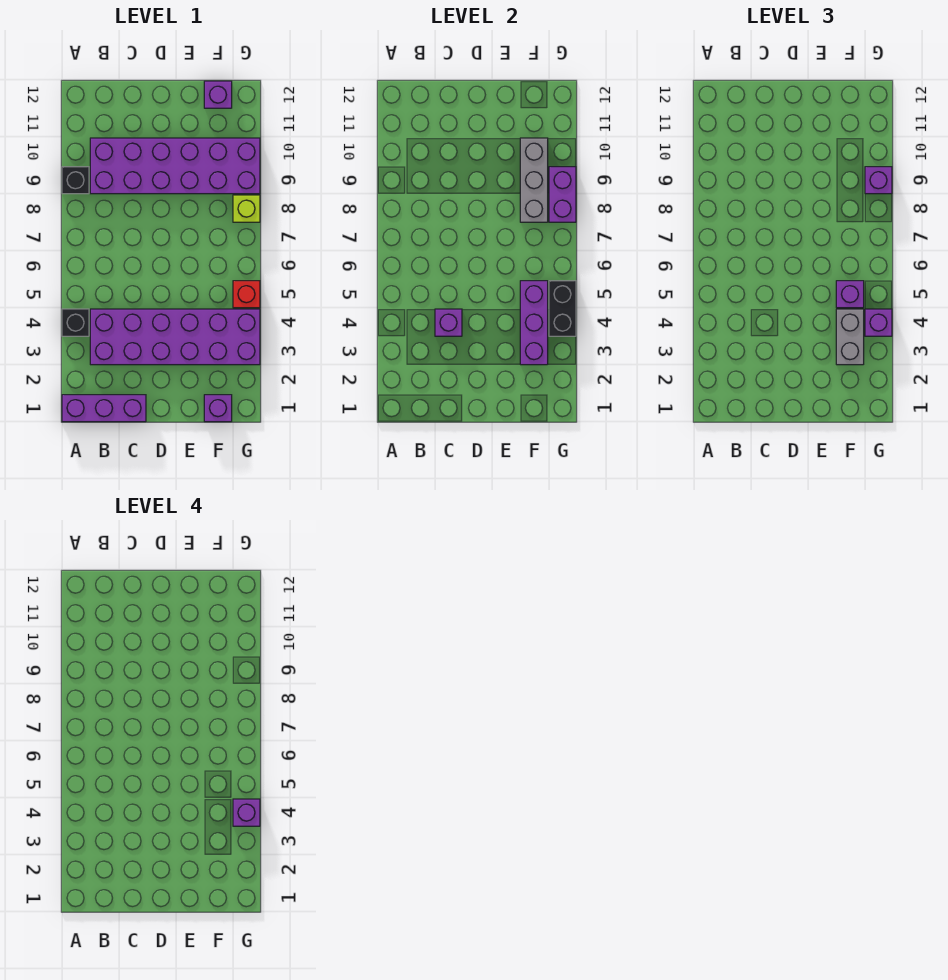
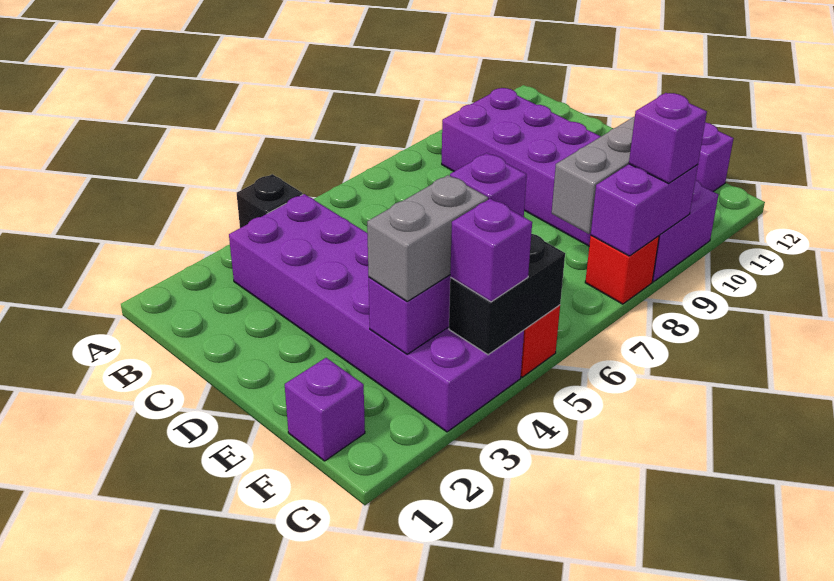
purple 1x3 brick [62,395,146,422] -> none
black 1x1 brick [62,167,89,194] -> none
purple 1x1 brick [435,309,462,336] -> none
purple 1x1 brick [233,799,260,826] -> none
lime 1x1 brick [233,195,260,222] -> red 1x1 brick [585,236,659,304]

